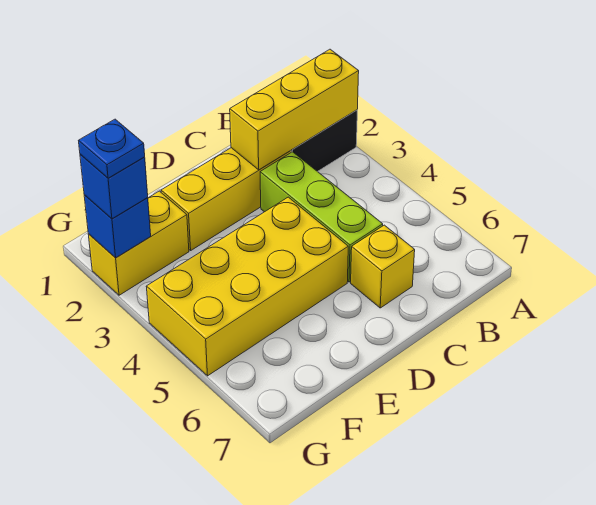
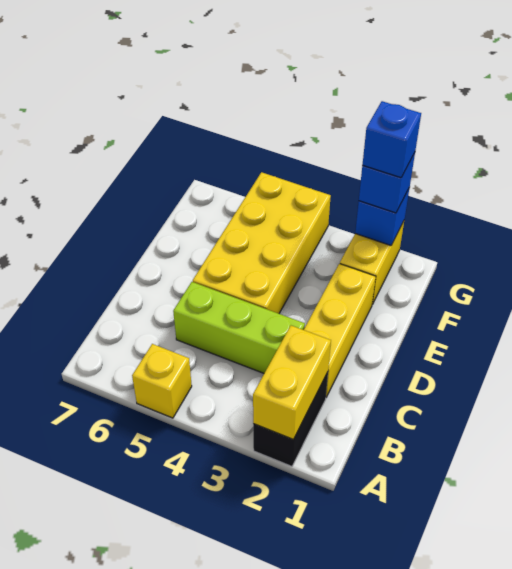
yellow 1x3 brick [230,49,359,170] -> yellow 1x2 brick [253,326,331,439]
yellow 1x1 brick [351,225,415,308] -> yellow 1x1 brick moved to [132,344,192,418]
blue 1x1 plate [79,119,145,178] -> blue 1x1 brick [363,101,421,178]

